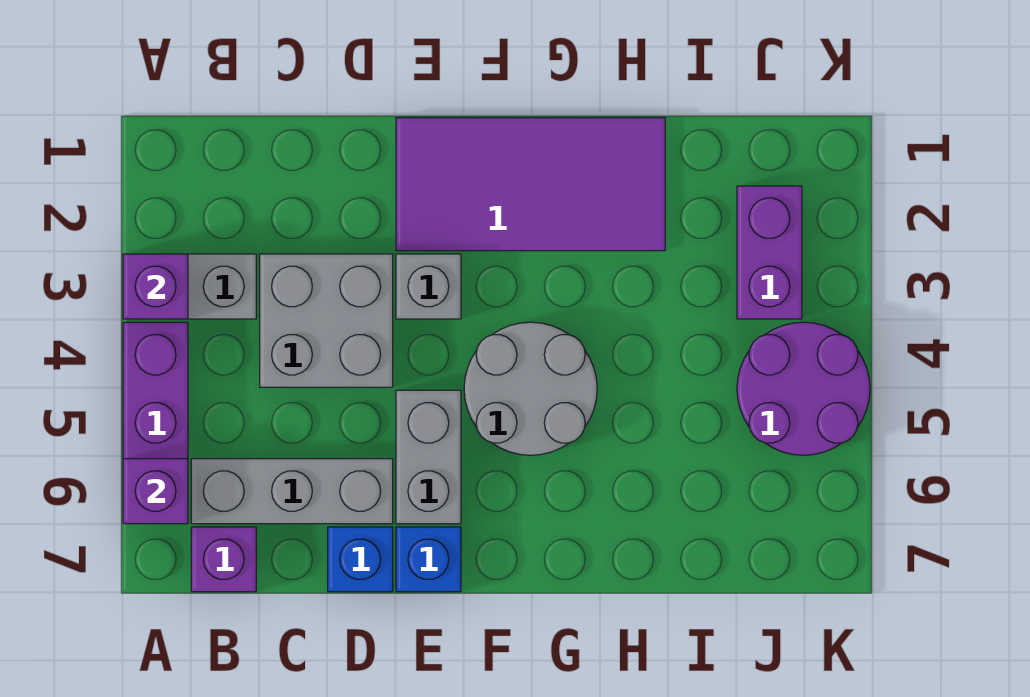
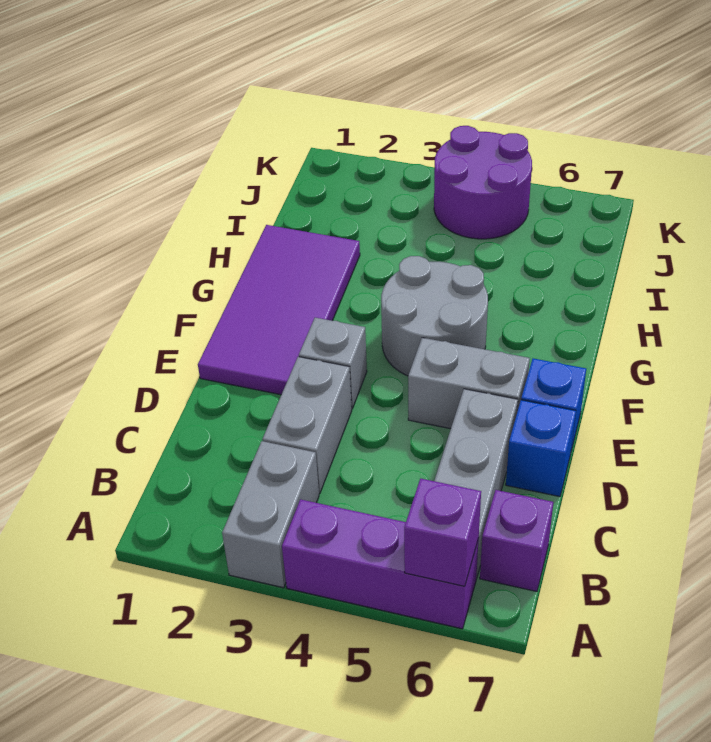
purple 1x1 brick [123,254,188,319] -> none
grey 2x2 brick [260,254,393,387] -> grey 1x2 brick [262,357,352,494]
purple 1x2 brick [737,186,802,319] -> none

